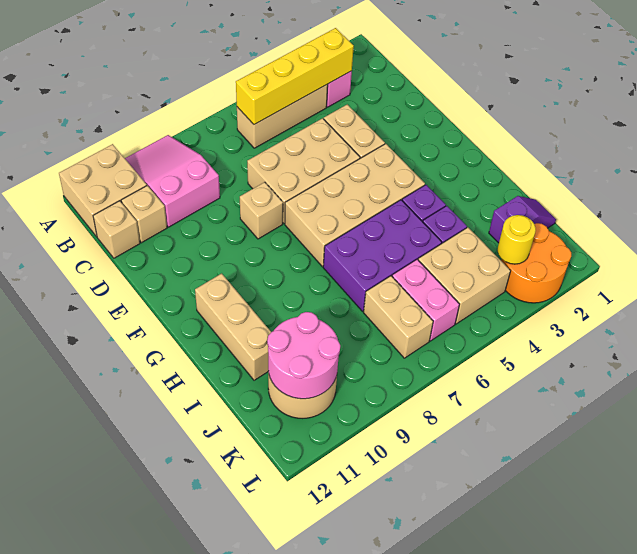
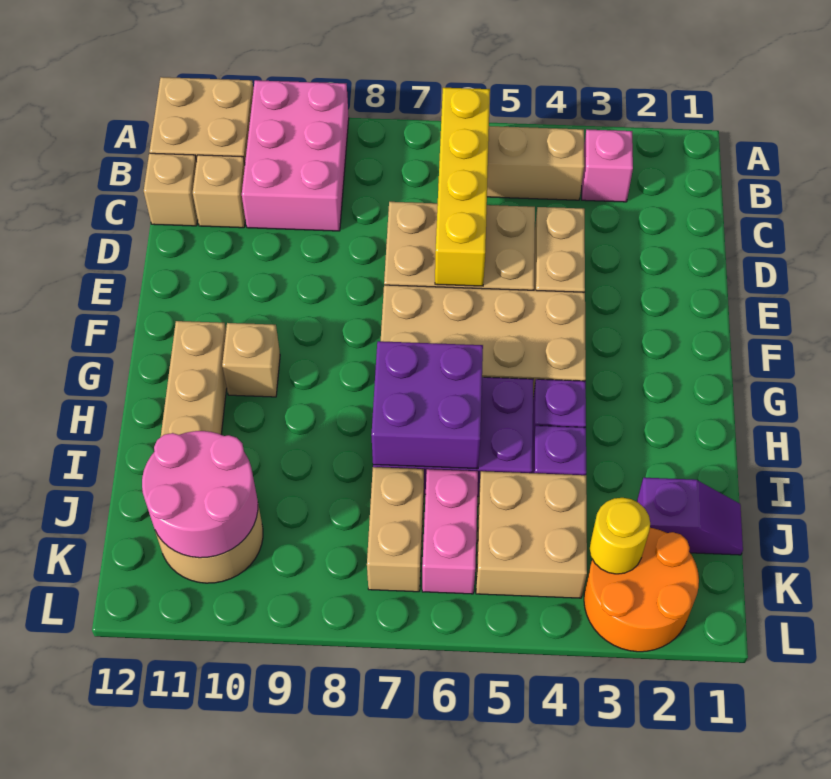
pink 2x3 slope [125,135,220,227] -> pink 2x3 brick [242,80,349,231]
yellow 1x4 brick [236,28,354,125] -> yellow 1x4 brick turned to [435,88,490,286]
tan 1x1 brick [240,182,283,239] -> tan 1x1 brick moved to [222,323,280,397]
none -> purple 2x2 brick [371,341,483,469]

